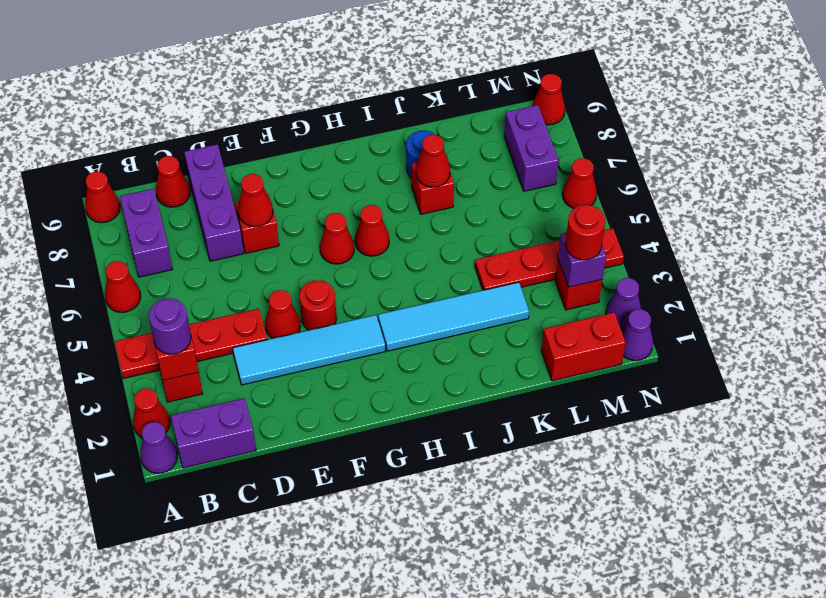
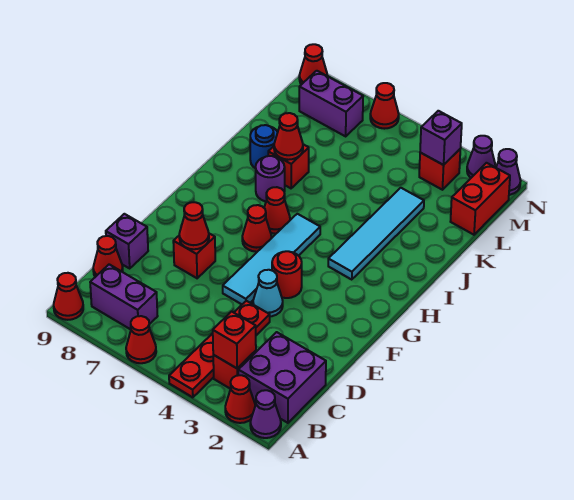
purple 1x2 brick [171,398,256,468] -> purple 2x2 brick [238,332,326,423]
purple 1x1 round brick [149,298,191,354] -> purple 1x1 round brick moved to [256,156,285,202]
cyan 1x4 tile [233,315,385,385] -> cyan 1x4 tile moved to [223,214,320,304]
purple 1x3 brick [184,144,244,261] -> purple 1x1 brick [106,214,148,268]
red 1x1 cone [265,290,301,339] -> cyan 1x1 cone [253,270,283,316]
red 1x4 plate [475,228,624,290] -> none
red 1x1 round brick [565,205,605,260] -> none

